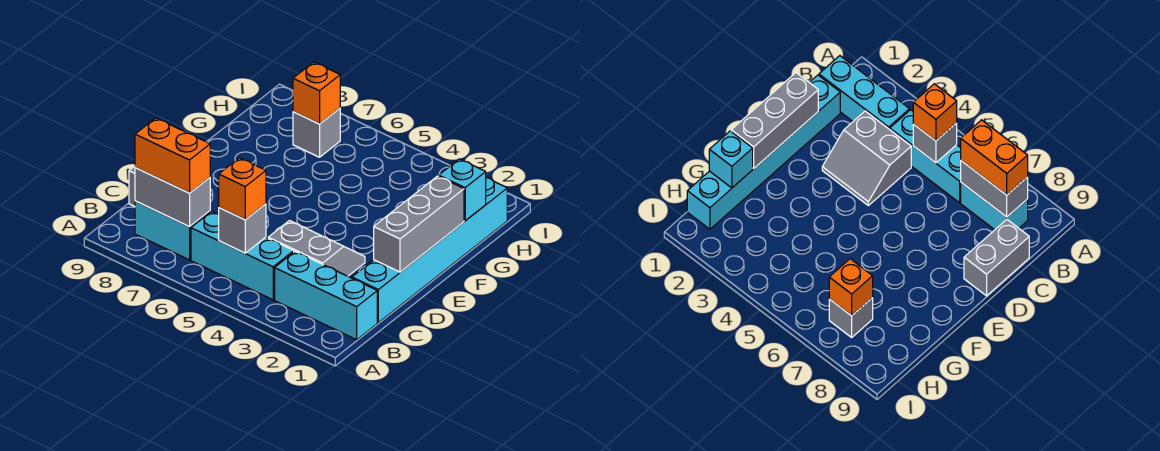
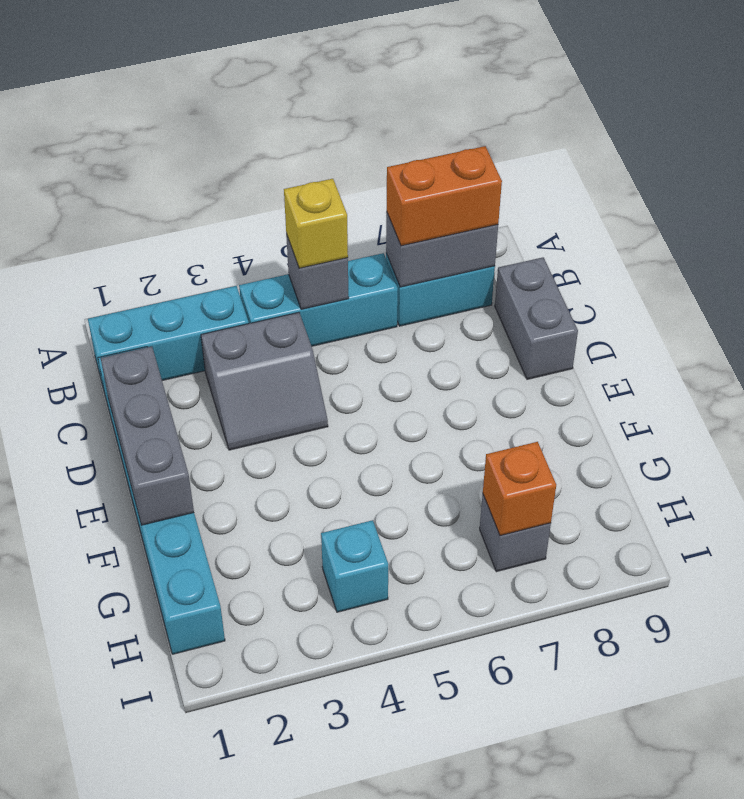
orange 1x1 brick [219,158,266,220] -> yellow 1x1 brick [284,179,348,268]
cyan 1x1 brick [439,159,486,221] -> cyan 1x1 brick moved to [321,520,388,612]

